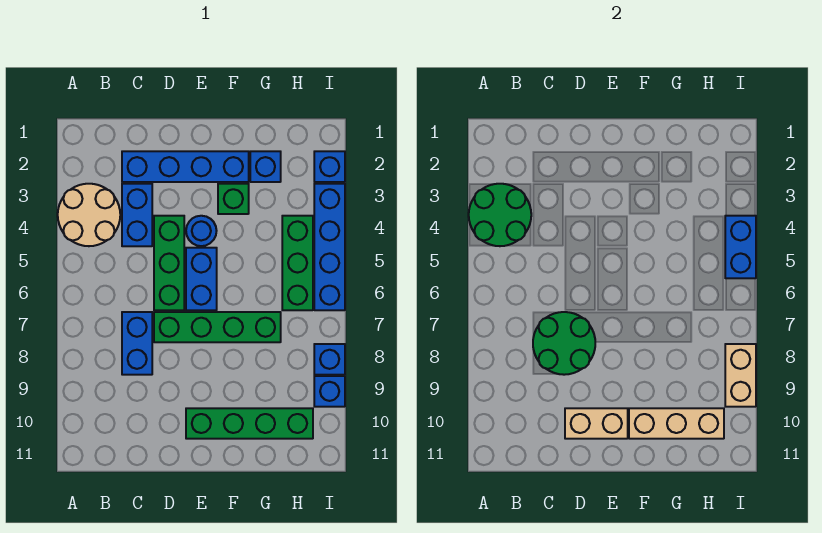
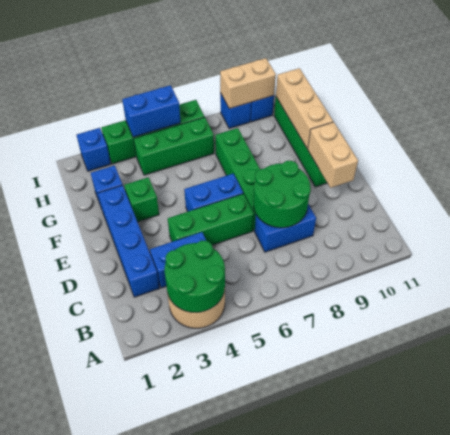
blue 1x1 round brick [186,216,217,246] -> none
blue 1x4 brick [314,184,345,310] -> green 1x4 brick [101,100,205,164]

